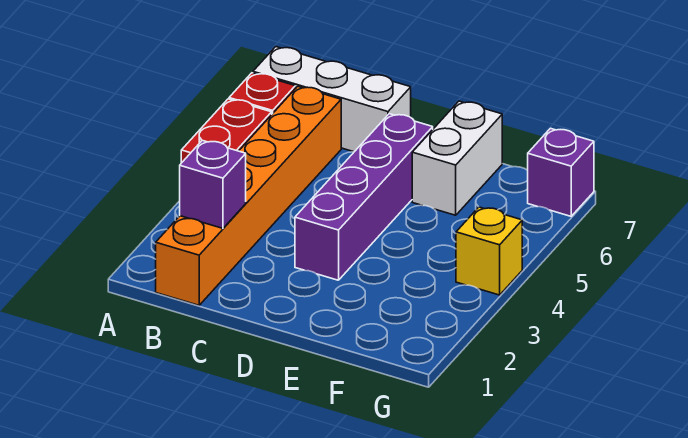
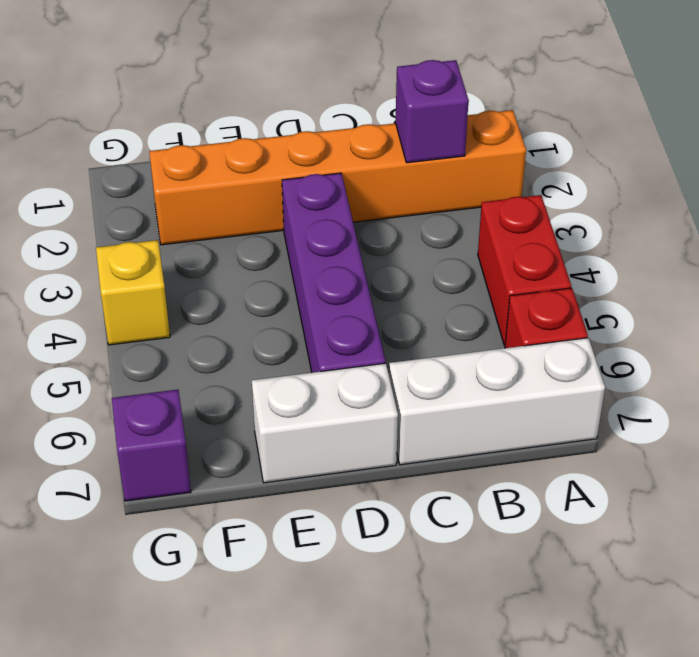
orange 1x6 brick [156,86,341,305] -> orange 1x6 brick turned to [149,110,526,245]
white 1x2 brick [412,101,502,215] -> white 1x2 brick turned to [252,363,398,483]

